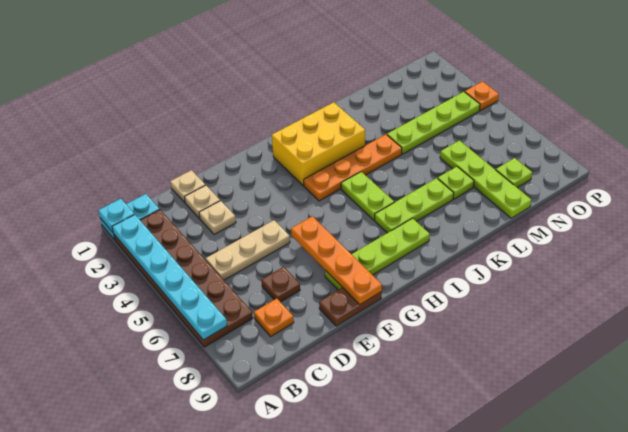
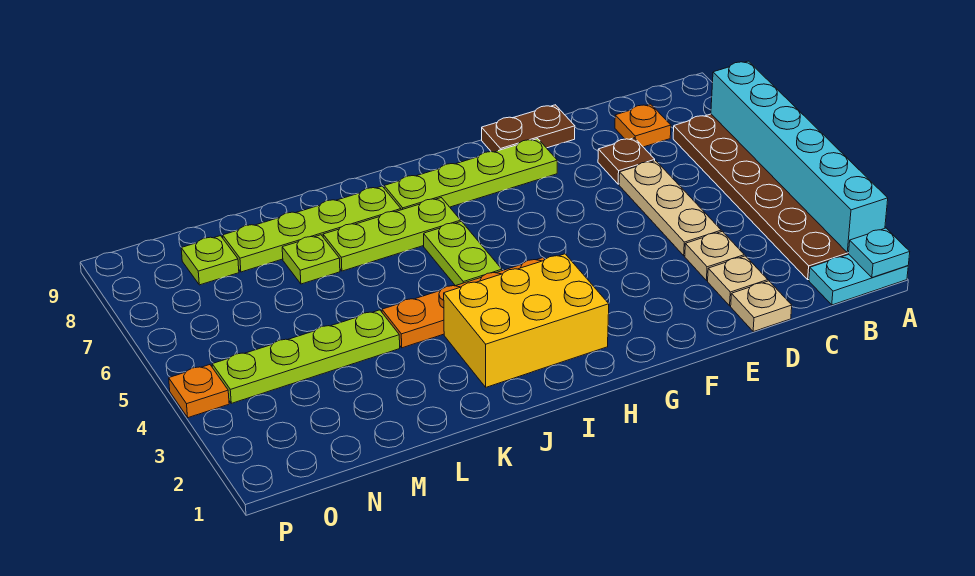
cyan 1x6 plate [112,215,227,340] -> cyan 1x6 brick [711,61,888,253]
tan 1x3 plate [206,220,290,280] -> tan 1x3 plate turned to [619,161,721,256]
orange 1x4 plate [291,216,382,304] -> none
lime 1x4 plate [440,140,531,218] -> lime 1x4 plate turned to [223,186,401,272]

